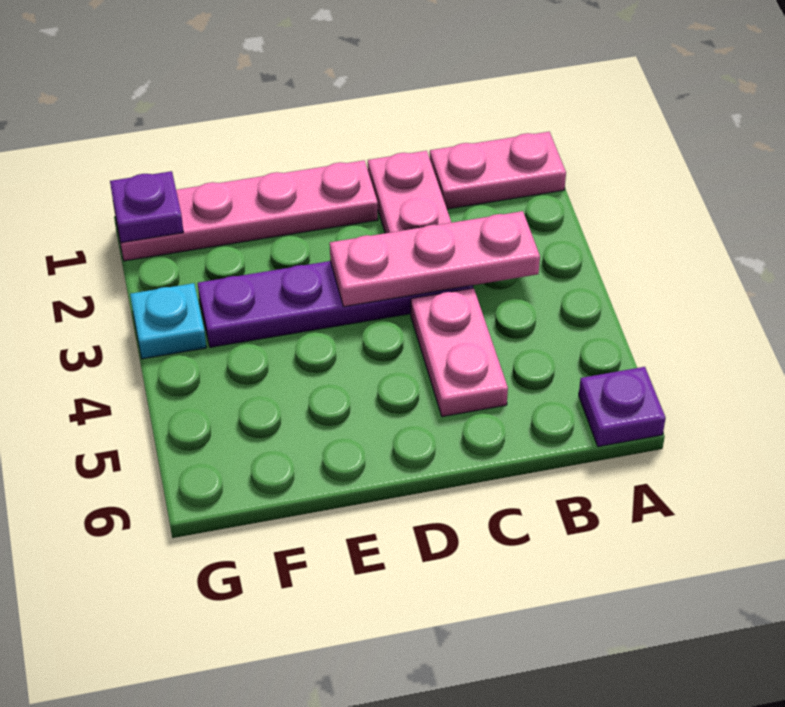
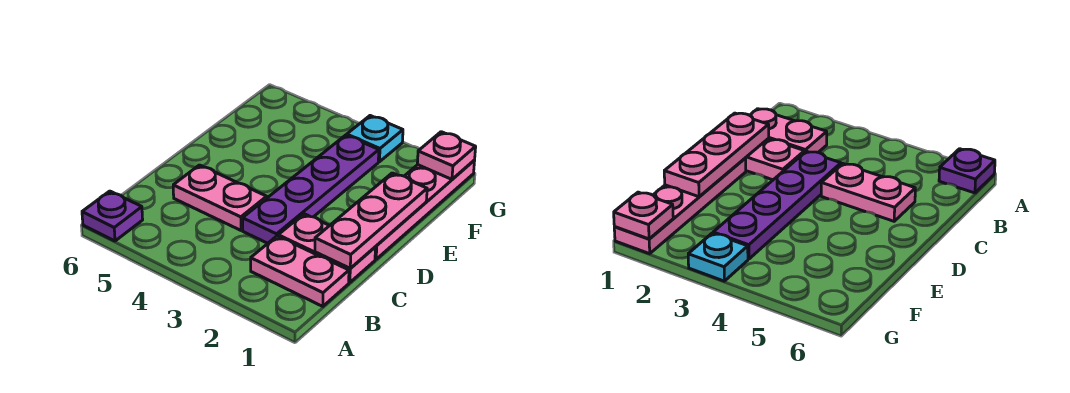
pink 1x2 plate [430,132,566,209] -> pink 1x2 plate turned to [251,236,349,306]
pink 1x3 plate [330,211,540,307] -> pink 1x3 plate moved to [315,173,427,268]
purple 1x1 plate [110,171,183,243] -> pink 1x1 plate [417,132,476,179]

